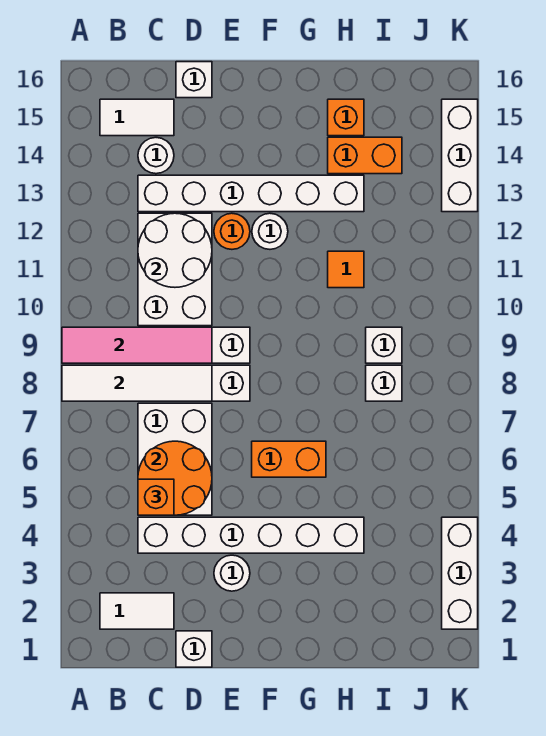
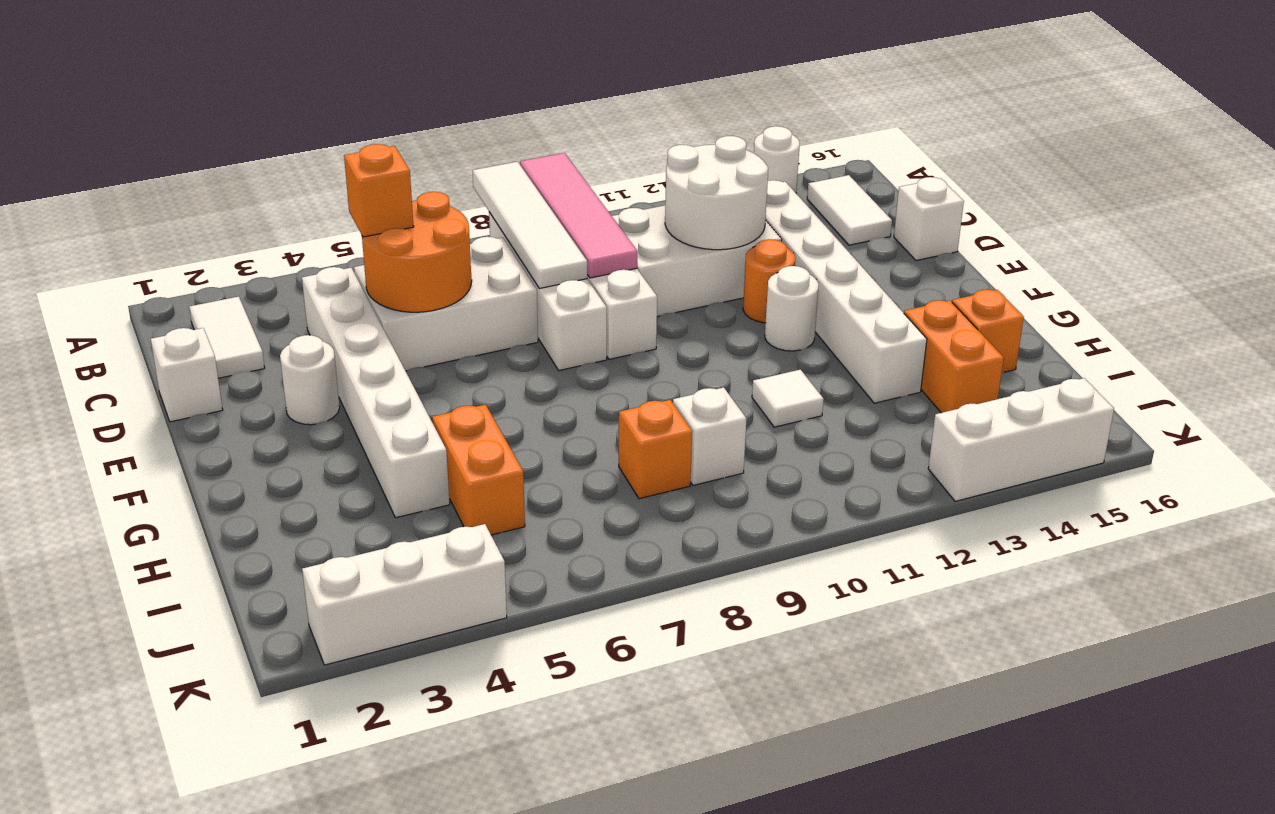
white 1x1 round brick [138,138,174,174] -> white 1x1 round brick moved to [754,126,800,193]
orange 1x2 brick [252,441,326,477] -> orange 1x2 brick moved to [432,405,525,535]
orange 1x1 tile [328,251,364,288] -> white 1x1 tile [752,370,824,427]
white 1x1 brick [366,365,402,401] -> orange 1x1 brick [619,400,692,499]

